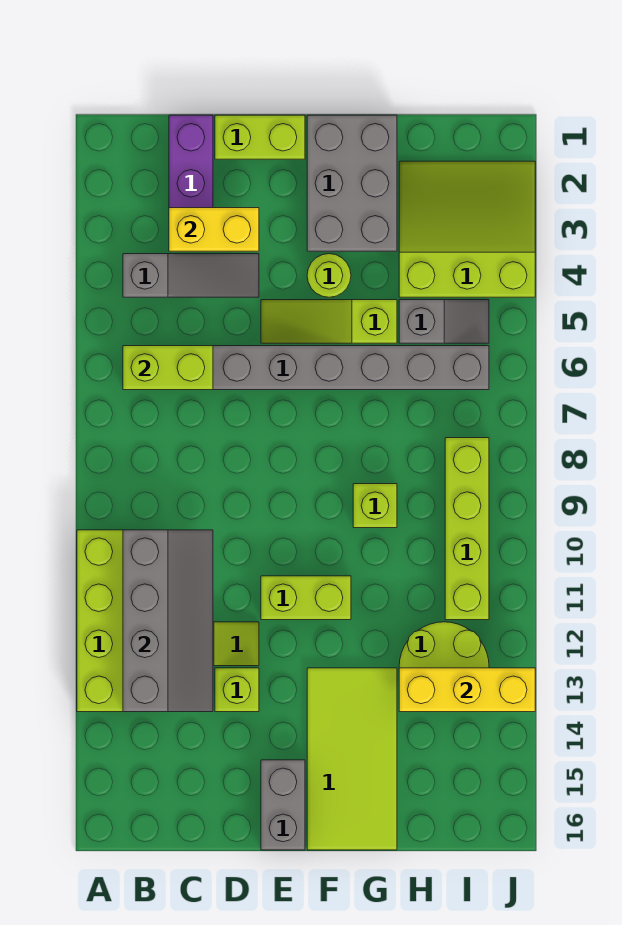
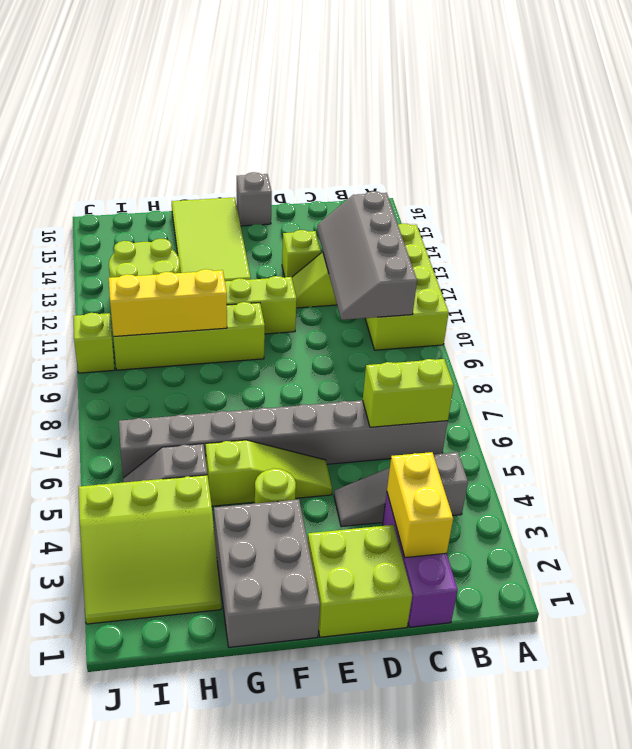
yellow 1x2 brick [169,208,259,251] -> yellow 1x2 brick turned to [387,452,453,558]
lime 1x2 brick [215,115,305,159] -> lime 2x2 brick [308,525,412,637]
grey 1x2 brick [261,760,305,850] -> grey 1x1 brick [237,172,272,226]
lime 1x1 brick [353,484,397,528] -> lime 1x1 brick moved to [73,313,115,373]
yellow 1x3 brick [399,668,535,712] -> yellow 1x3 brick moved to [109,269,227,337]
lime 1x4 brick [445,438,489,620] -> lime 1x4 brick turned to [113,302,265,370]

